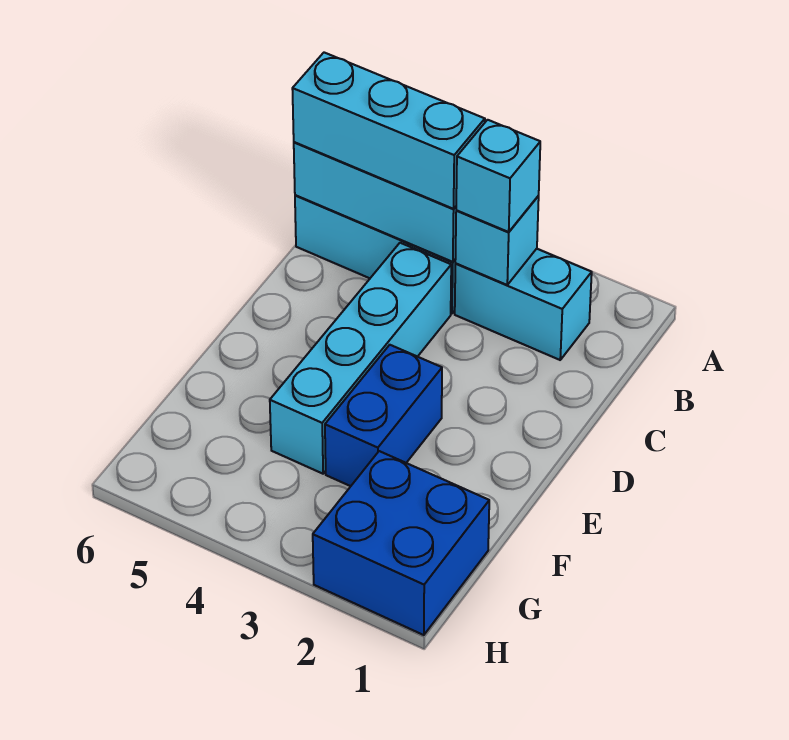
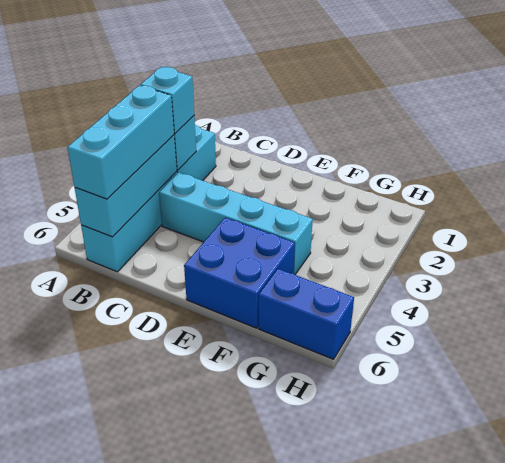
blue 1x2 brick [325,345,442,486] -> blue 1x2 brick moved to [259,269,354,359]
blue 2x2 brick [313,451,489,635] -> blue 2x2 brick moved to [184,218,295,328]

